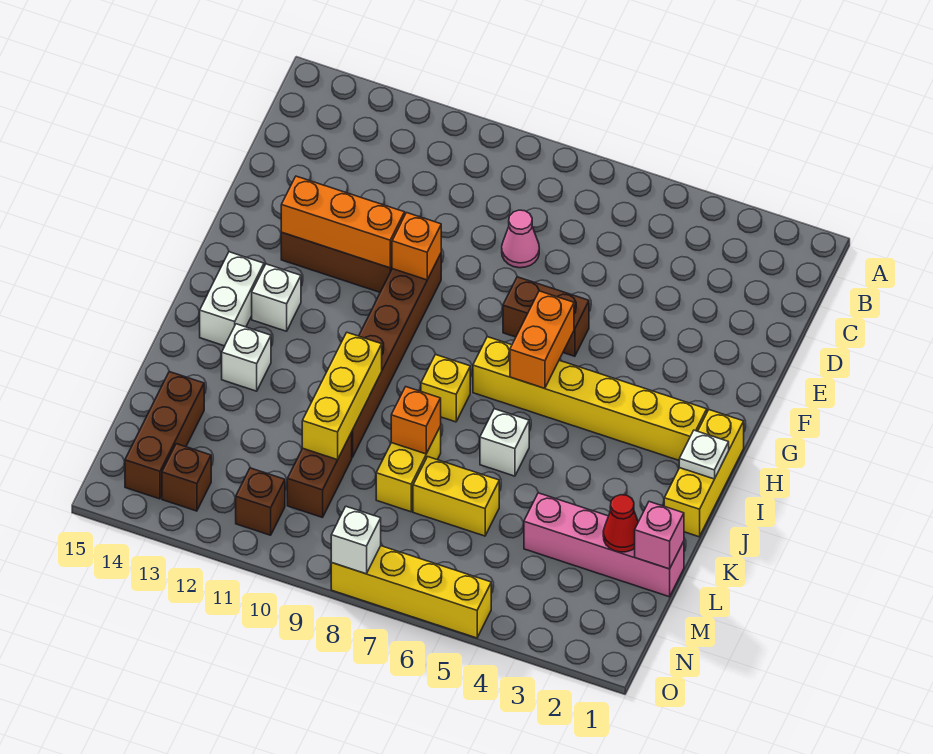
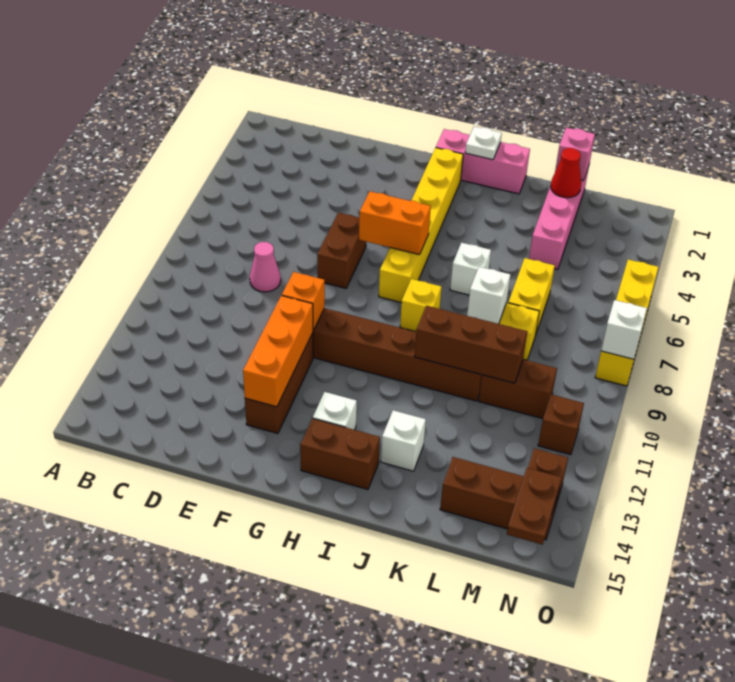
yellow 1x3 brick [664,410,744,537] -> pink 1x3 brick [436,129,530,194]
white 1x2 brick [200,252,264,346] -> brown 1x2 brick [300,418,380,489]
yellow 1x3 brick [302,333,382,460] -> brown 1x3 brick [414,306,528,383]
orange 1x1 brick [391,387,441,454] -> white 1x1 brick [467,267,510,324]
none -> brown 1x2 plate [507,468,562,545]

